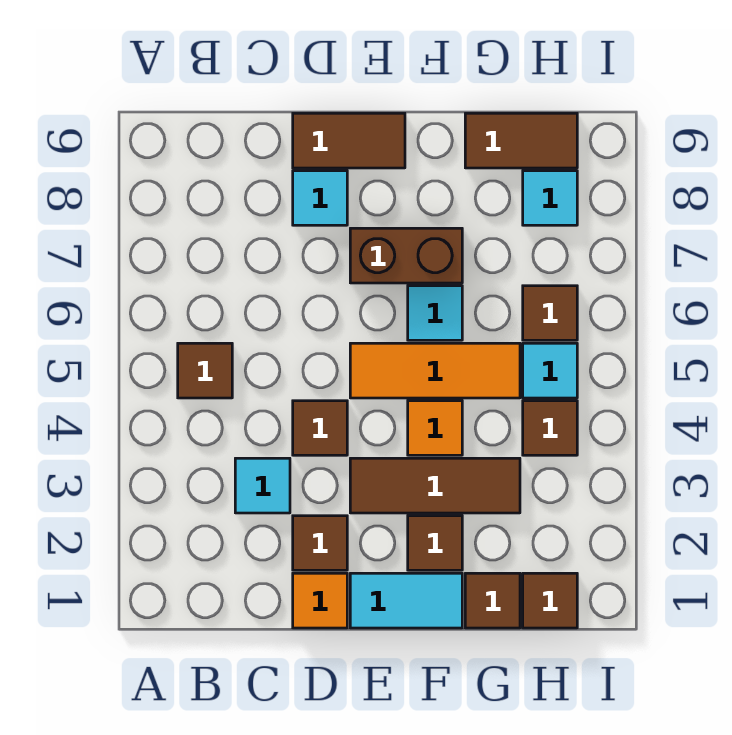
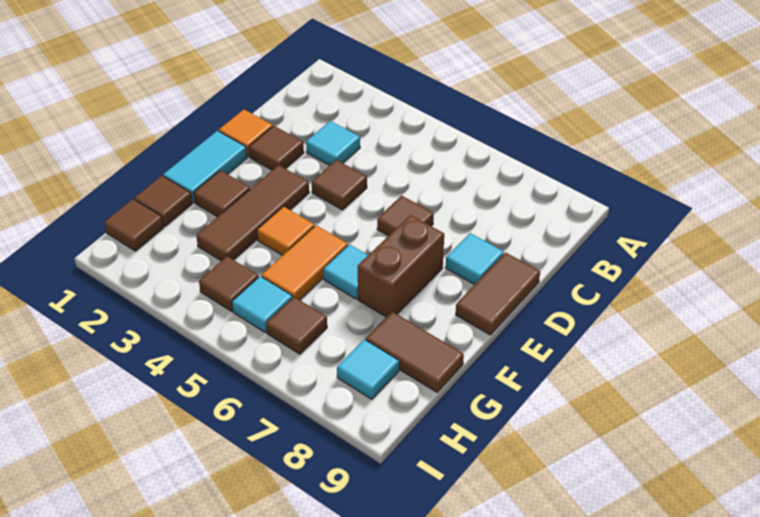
brown 1x1 tile [178,343,232,398] -> brown 1x1 tile moved to [377,196,434,236]
orange 1x3 tile [350,343,520,398] -> orange 1x2 tile [261,225,348,300]
brown 1x2 tile [465,113,577,168] -> brown 1x2 tile turned to [366,312,464,392]

